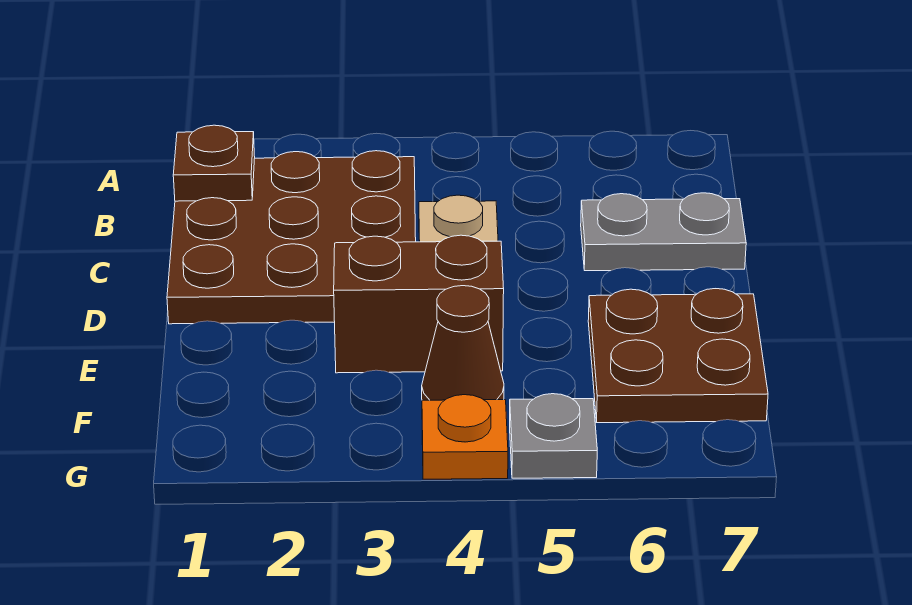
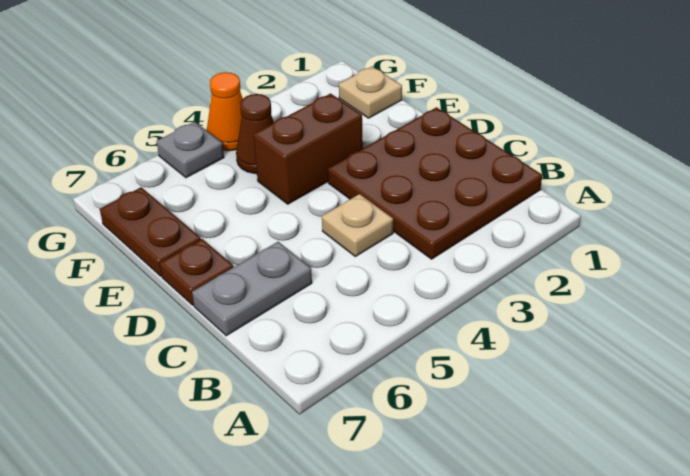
brown 1x1 plate [173,125,255,201] -> brown 1x1 plate moved to [160,239,233,305]
brown 2x2 plate [588,289,768,423] -> brown 1x2 plate [100,187,201,276]
none -> tan 1x1 plate [339,66,402,118]
orange 1x1 plate [422,395,508,479] -> orange 1x1 cone [207,72,243,151]

